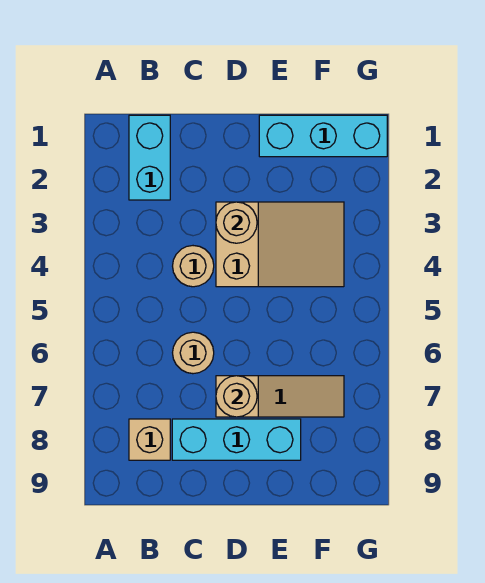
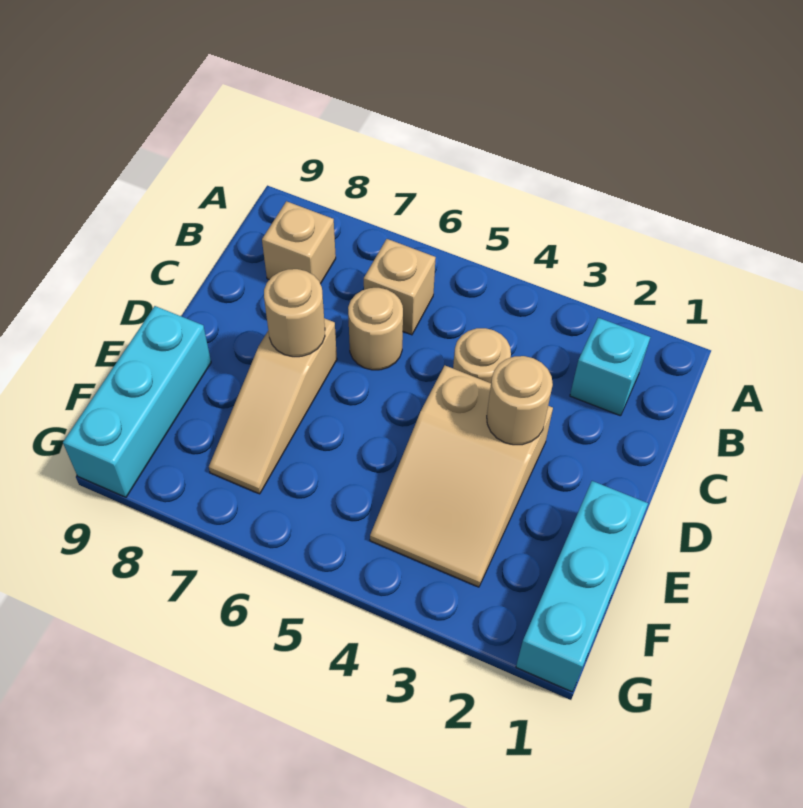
cyan 1x2 brick [129,115,170,200] -> cyan 1x1 brick [570,318,650,416]
none -> tan 1x1 brick [364,239,436,335]
cyan 1x3 brick [172,419,301,460] -> cyan 1x3 brick moved to [63,306,211,497]

